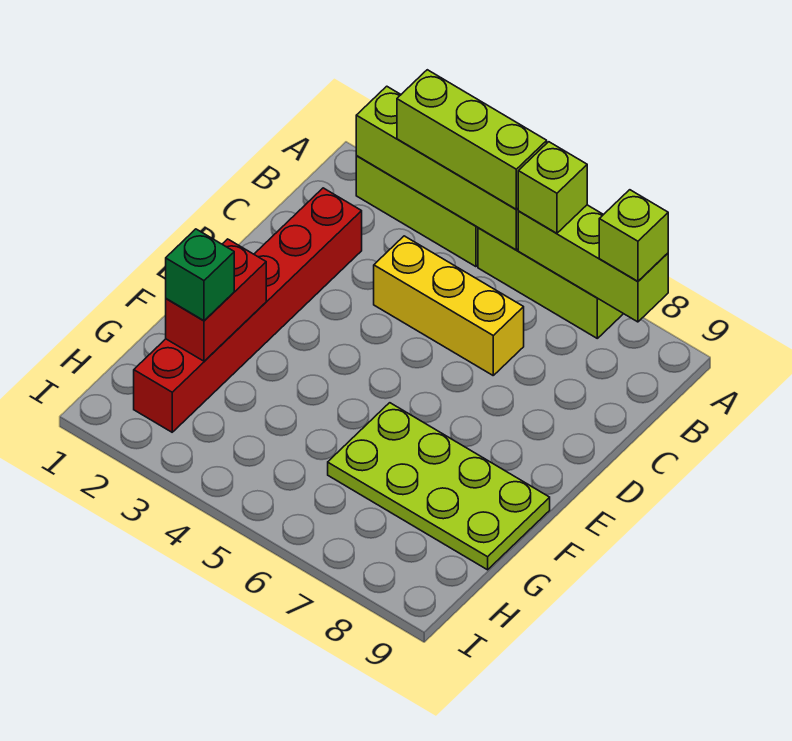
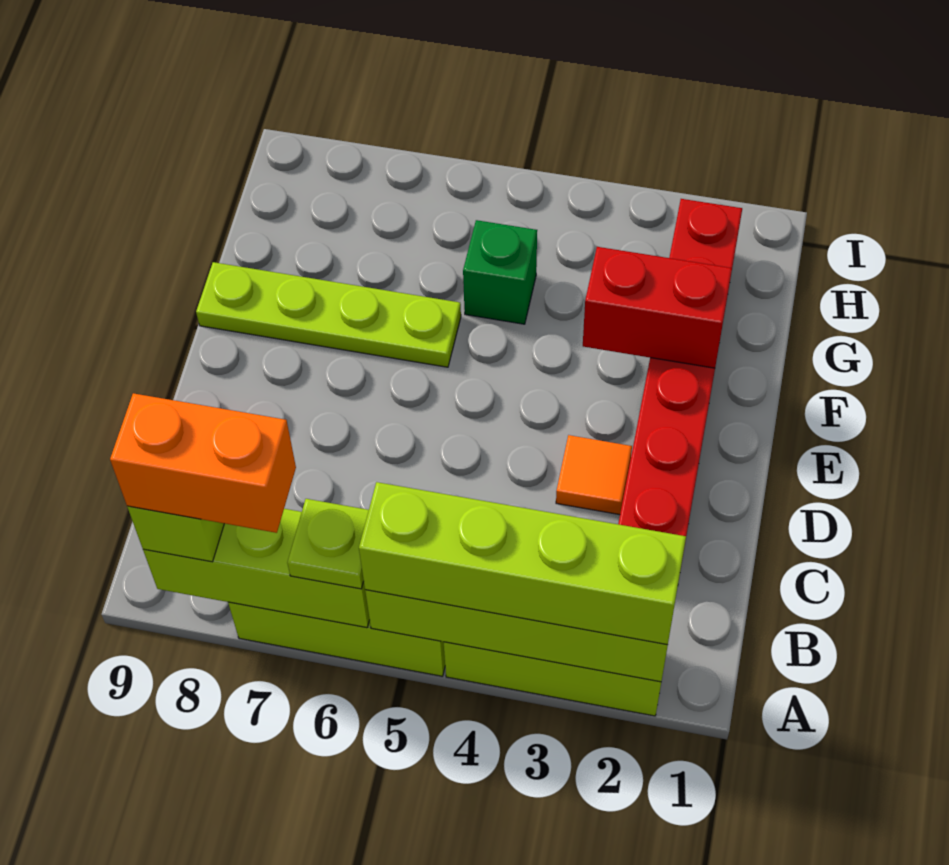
lime 1x3 brick [397,70,547,209] -> lime 1x4 brick [359,482,686,645]
lime 1x1 brick [518,142,587,233] -> lime 1x1 plate [287,499,369,589]
none -> orange 1x2 brick [110,393,296,533]
yellow 1x3 brick [374,236,524,375] -> none
none -> orange 1x1 tile [556,435,632,515]
red 1x2 brick [166,239,266,361] -> red 1x2 brick turned to [583,247,732,368]
lime 2x4 plate [328,403,550,570] -> lime 1x4 plate [196,262,461,367]
green 1x1 brick [166,229,234,321] -> green 1x1 brick moved to [463,220,537,324]

